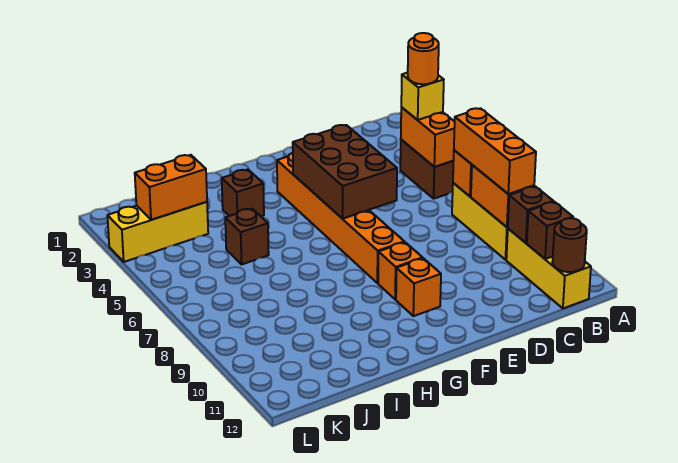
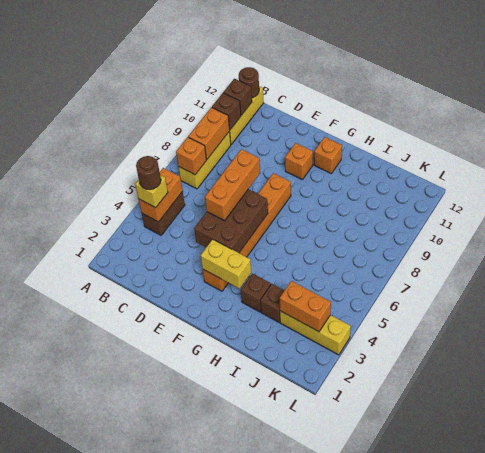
orange 1x1 round brick [408,33,439,84] -> brown 1x1 round brick [136,156,161,190]
orange 1x3 brick [454,108,536,194] -> orange 1x3 brick moved to [205,149,260,221]
none -> yellow 1x2 brick [201,239,251,289]
orange 1x1 brick [378,242,423,299] -> orange 1x1 brick moved to [314,137,342,173]
brown 1x1 brick [225,209,269,264] -> brown 1x1 brick moved to [260,284,284,322]

